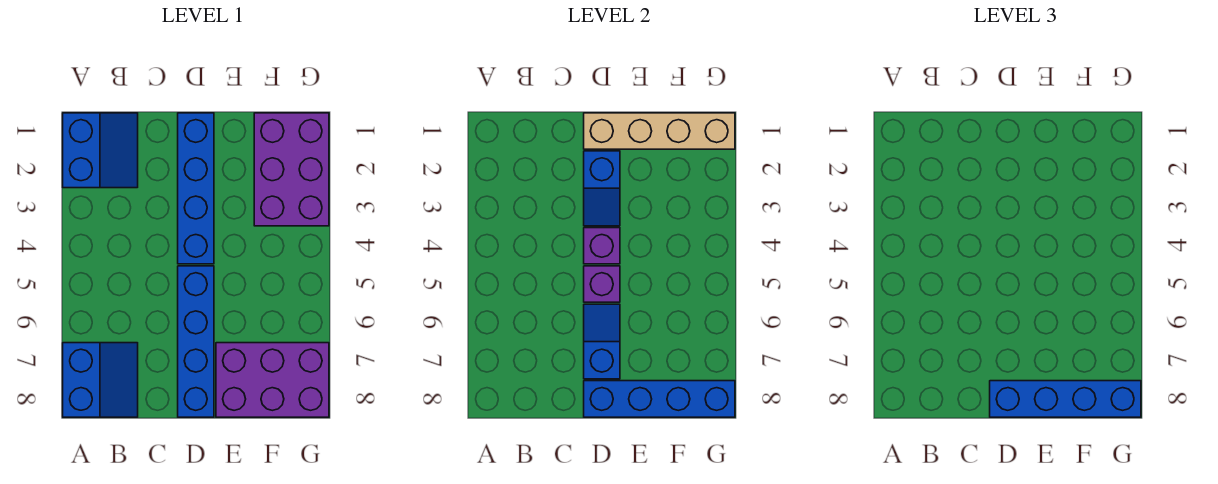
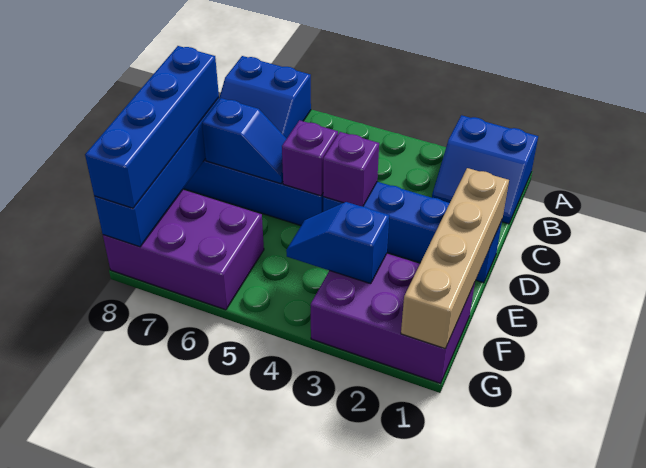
blue 1x2 slope [584,151,620,226] -> blue 1x2 slope moved to [286,202,389,284]
purple 2x3 brick [216,343,329,417] -> purple 2x3 brick turned to [103,190,264,310]

